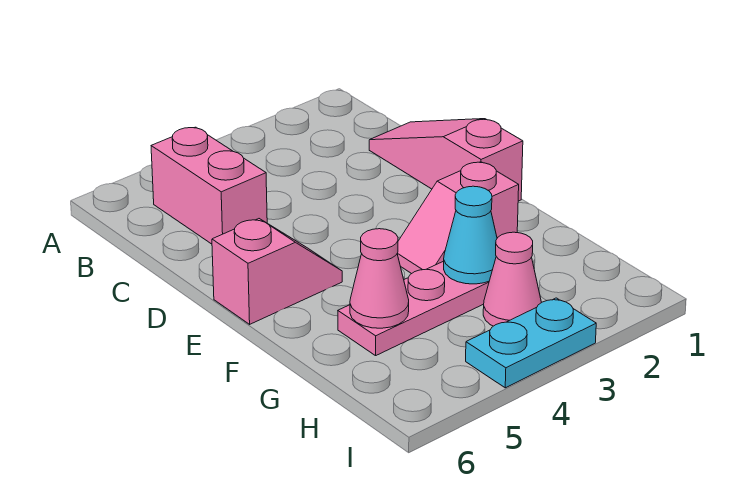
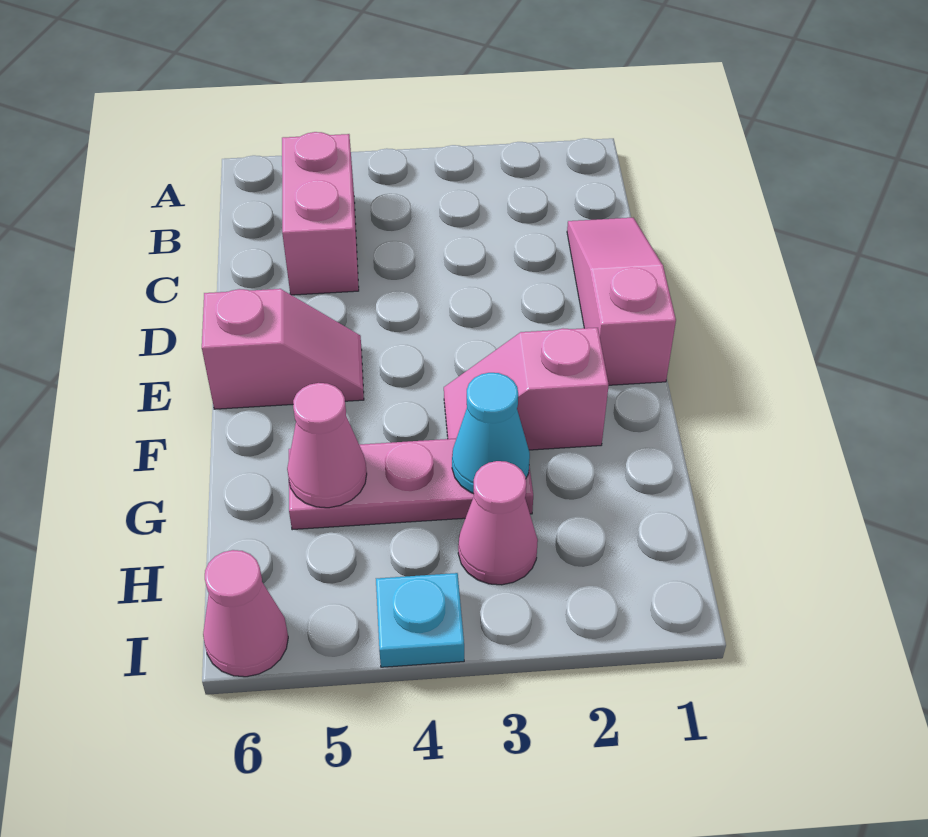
cyan 1x2 plate [466,298,596,388] -> cyan 1x1 plate [376,573,464,667]
none -> pink 1x1 cone [203,550,288,677]

